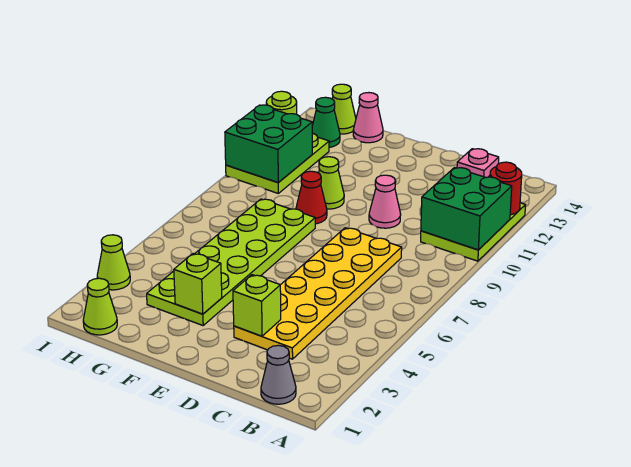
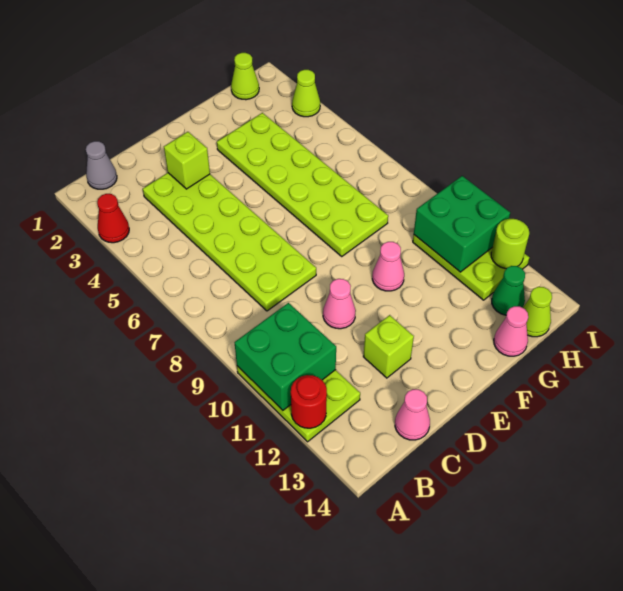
yellow 2x6 plate [234,228,402,359] -> lime 2x6 plate [143,173,316,311]
pink 1x1 plate [457,149,499,178] -> pink 1x1 cone [395,389,430,440]
lime 1x1 brick [174,253,222,314] -> lime 1x1 brick moved to [363,315,414,378]
red 1x1 cone [296,171,327,224] -> red 1x1 cone moved to [97,194,129,243]
lime 1x1 cone [319,157,344,209] -> pink 1x1 cone [372,242,404,291]

